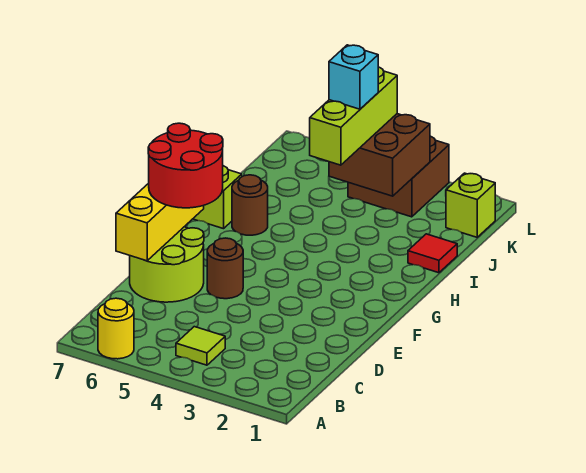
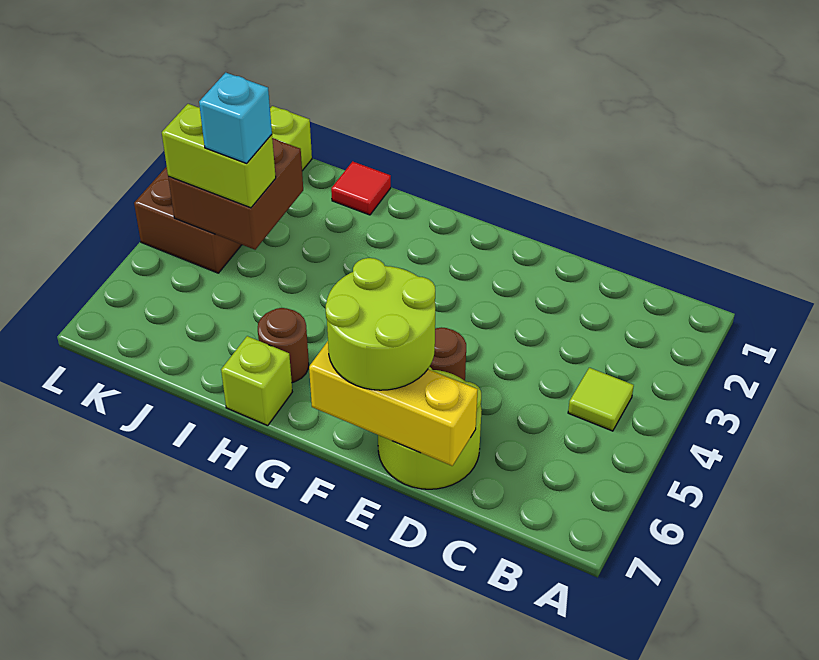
yellow 1x1 round brick [98,298,134,359] -> none
red 2x2 round brick [148,123,223,208] -> lime 2x2 round brick [326,258,435,390]
lime 1x3 brick [310,67,397,165] -> lime 1x2 brick [162,104,276,208]

